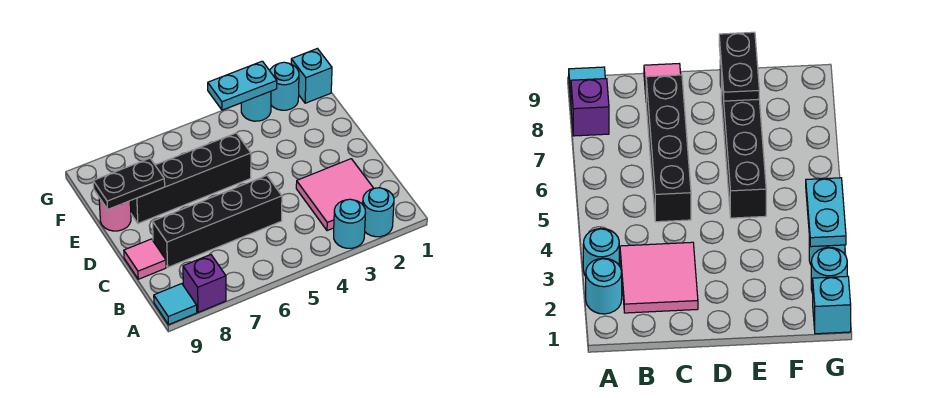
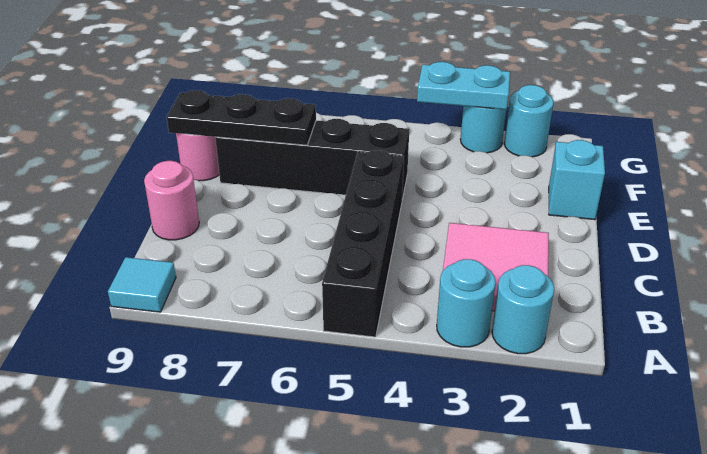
purple 1x1 brick [183,255,226,312] -> none
black 1x4 brick [153,176,282,267] -> black 1x4 brick turned to [322,150,404,337]
pink 1x1 tile [124,239,166,279] -> pink 1x1 round brick [144,161,199,240]
black 1x2 plate [93,158,165,209] -> black 1x3 plate [167,90,316,145]
cyan 1x1 brick [291,49,332,103] -> cyan 1x1 brick moved to [549,140,605,220]

